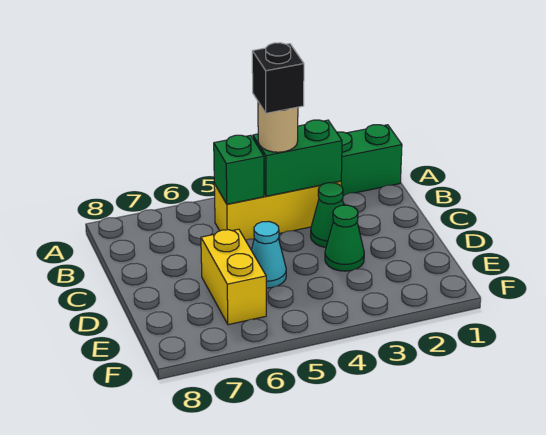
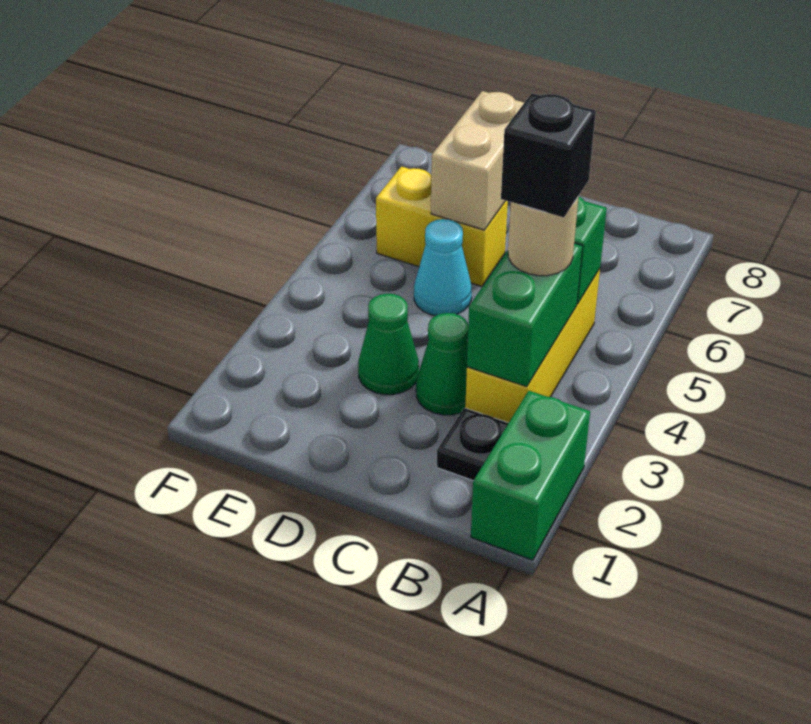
none -> black 1x1 plate [437,408,508,481]
none -> tan 1x2 brick [431,91,525,230]

